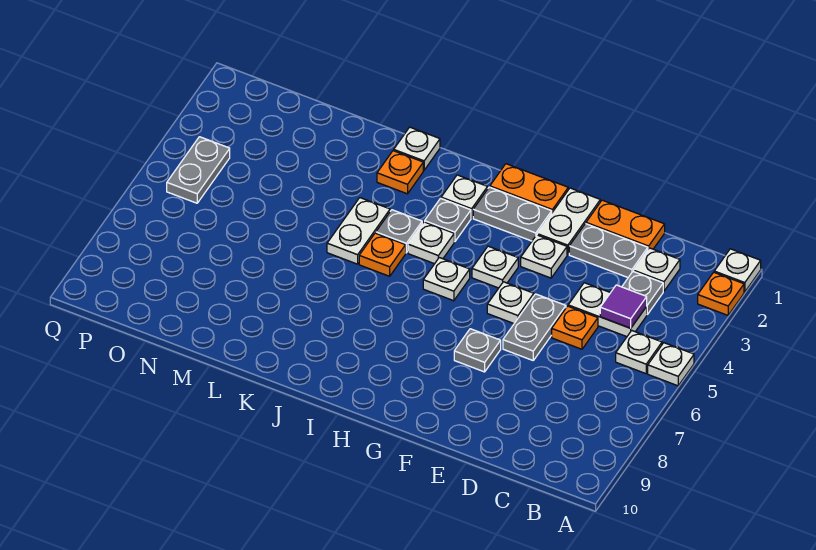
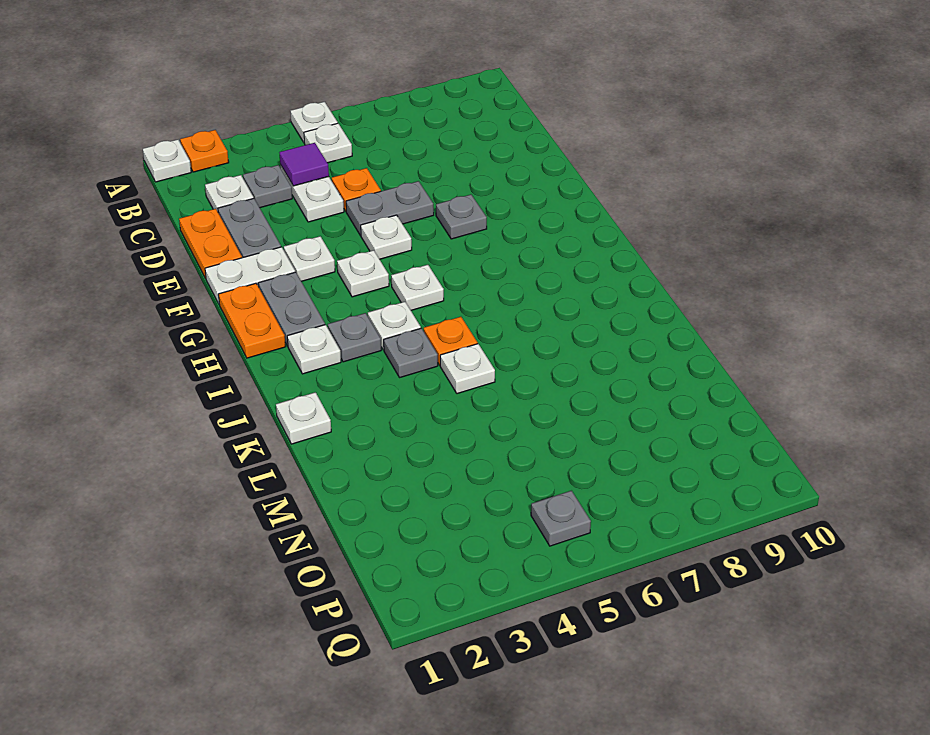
orange 1x1 plate [377,151,423,194] -> none
white 1x2 plate [327,198,390,264] -> white 1x1 plate [440,344,495,394]
grey 1x2 plate [167,137,230,203] -> grey 1x1 plate [531,491,591,546]

